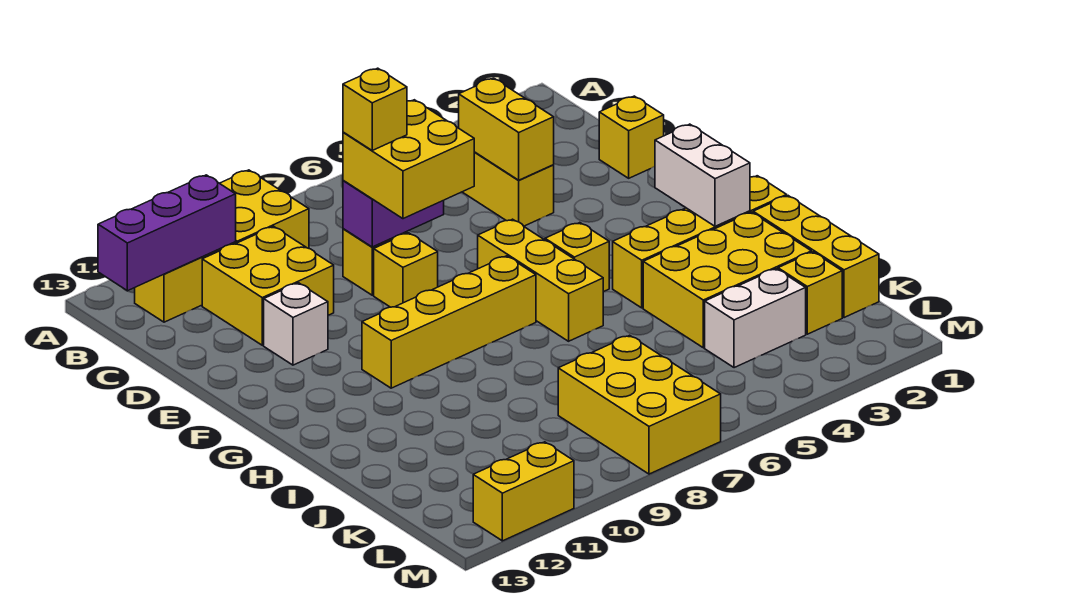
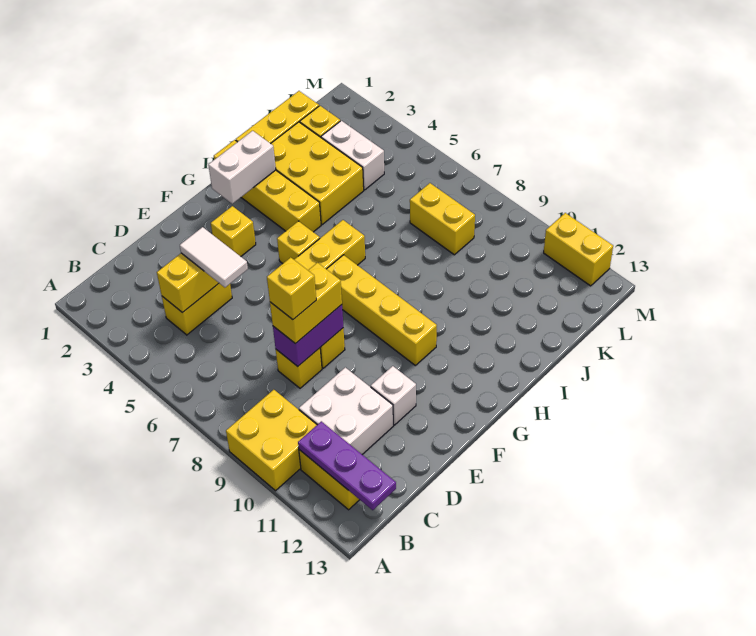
purple 1x3 brick [98,175,236,291] -> purple 1x3 plate [298,421,396,510]
yellow 2x2 brick [202,226,334,345] -> white 2x2 brick [299,367,393,454]
yellow 1x1 brick [599,96,664,178] -> yellow 1x1 brick moved to [211,206,256,256]
none -> white 1x2 tile [180,227,248,287]
purple 1x2 brick [343,180,444,247] -> purple 1x2 brick turned to [273,305,343,366]
yellow 2x2 brick [343,100,474,219] -> yellow 1x2 brick [270,263,342,344]
yellow 2x3 brick [558,335,721,474] -> yellow 1x2 brick [410,183,475,255]

